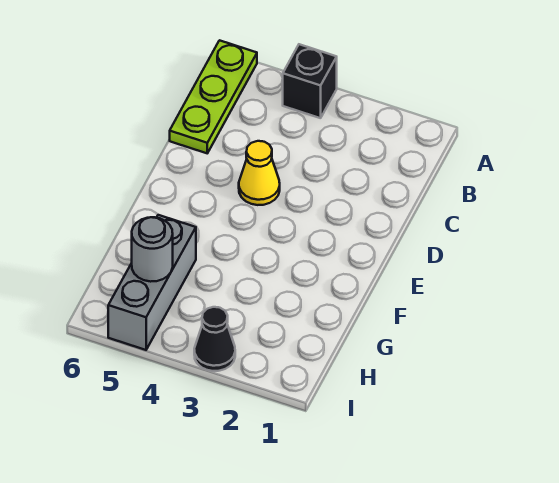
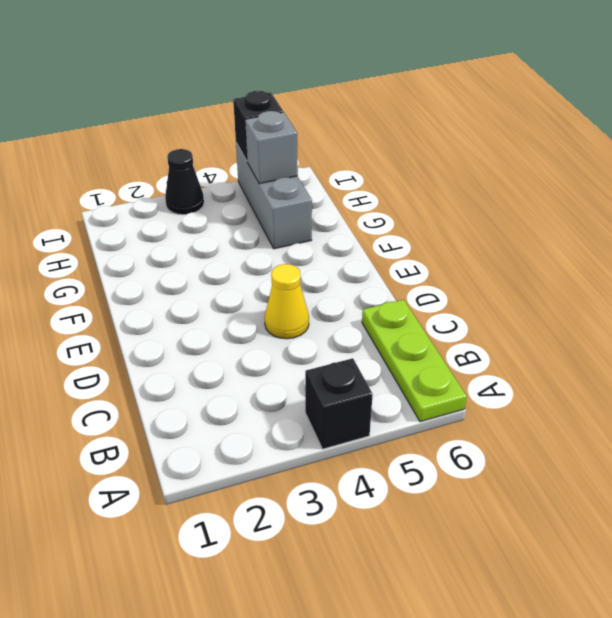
grey 1x1 round brick [132,217,173,282] -> grey 1x1 brick [245,111,298,184]
none -> black 1x1 brick [233,91,283,161]

